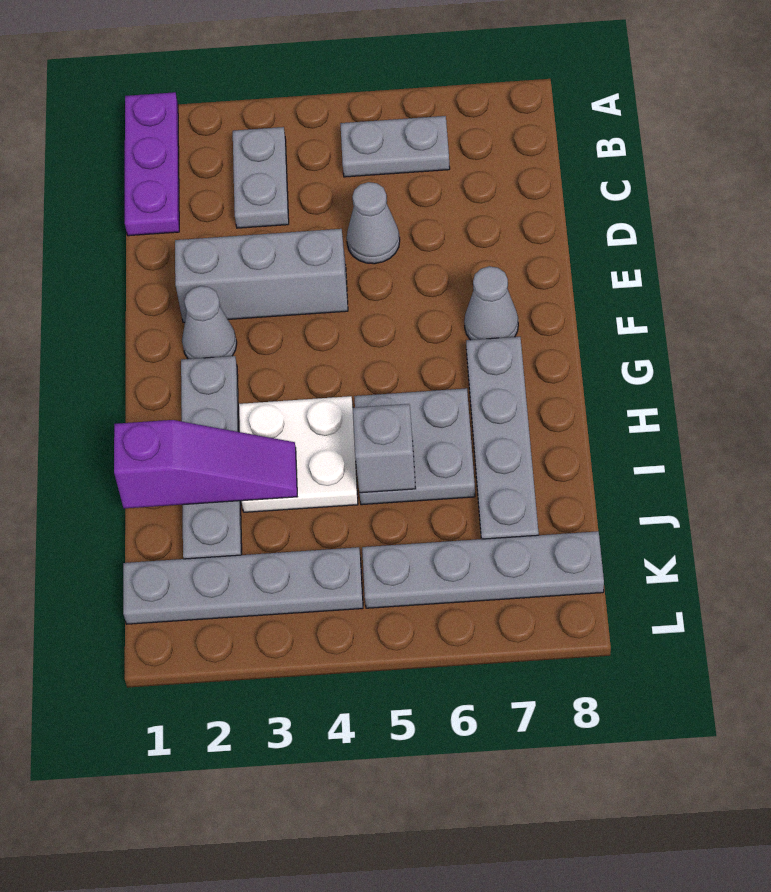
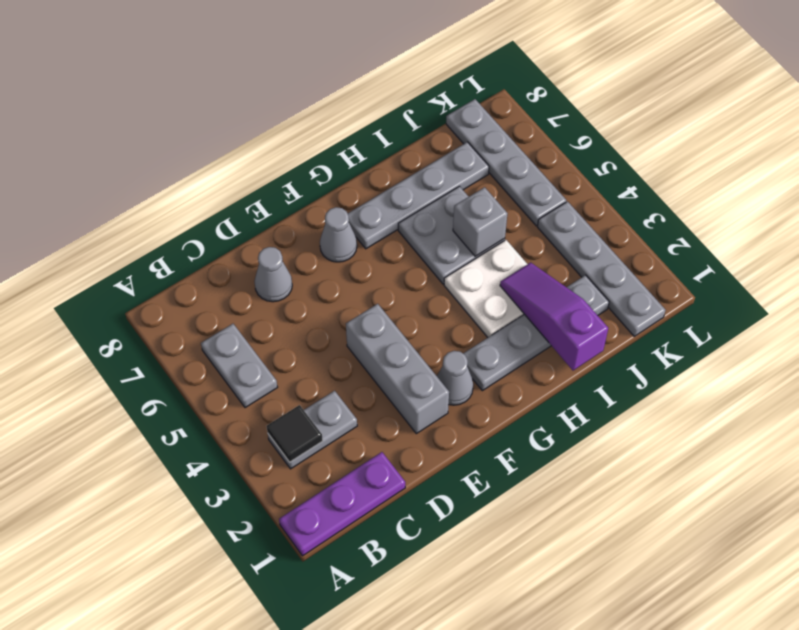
none -> black 1x1 tile [267,405,323,462]
grey 1x1 cone [347,182,400,264] -> grey 1x1 cone moved to [254,247,292,302]

